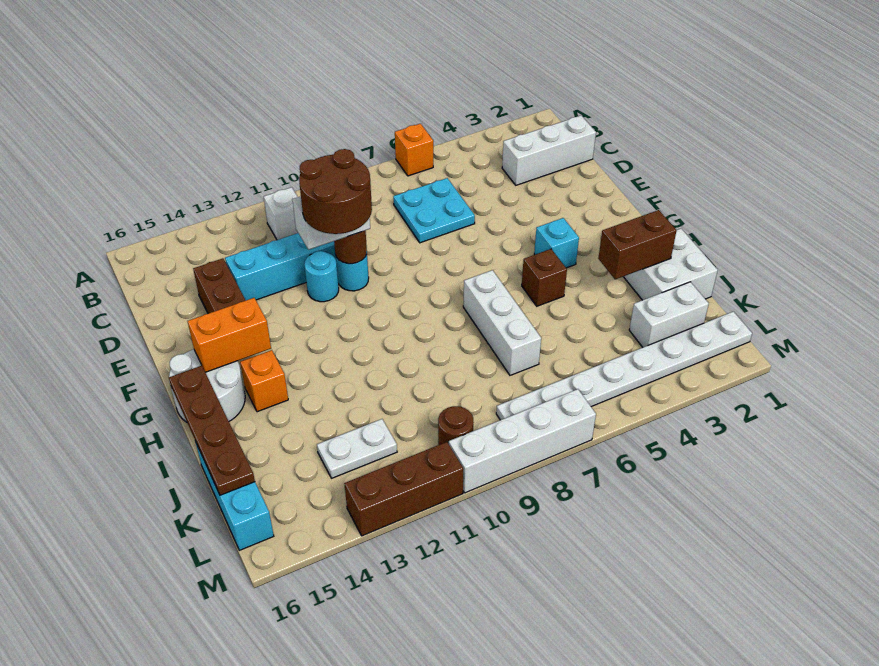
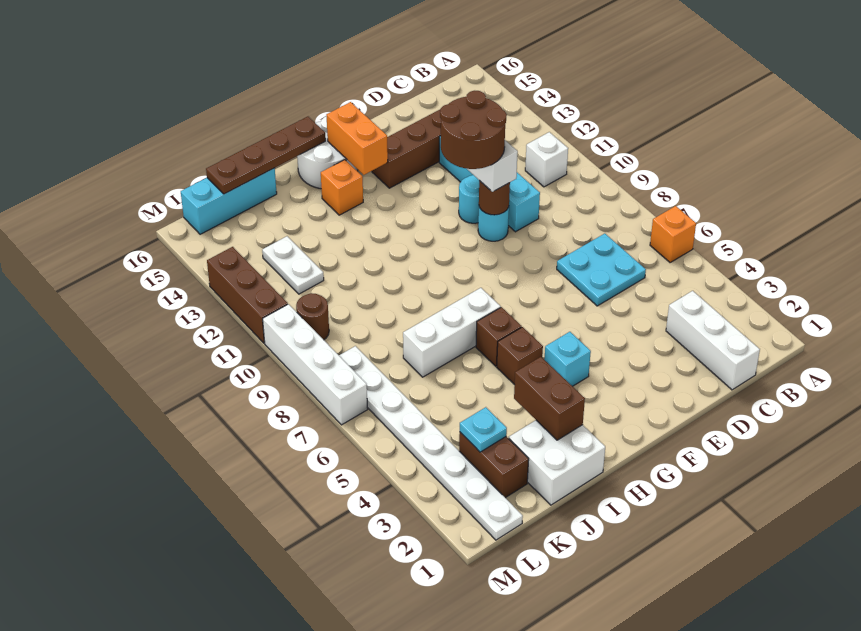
none -> brown 1x1 brick [476,307,522,366]
white 1x2 brick [629,282,709,347] -> brown 1x2 brick [459,432,529,498]
none -> cyan 1x1 plate [460,407,507,452]

